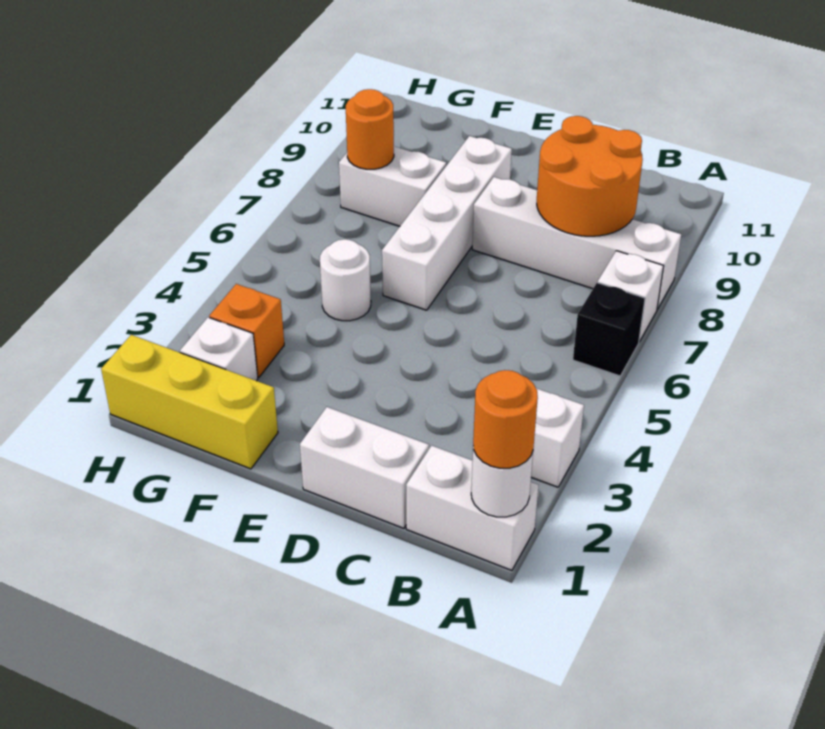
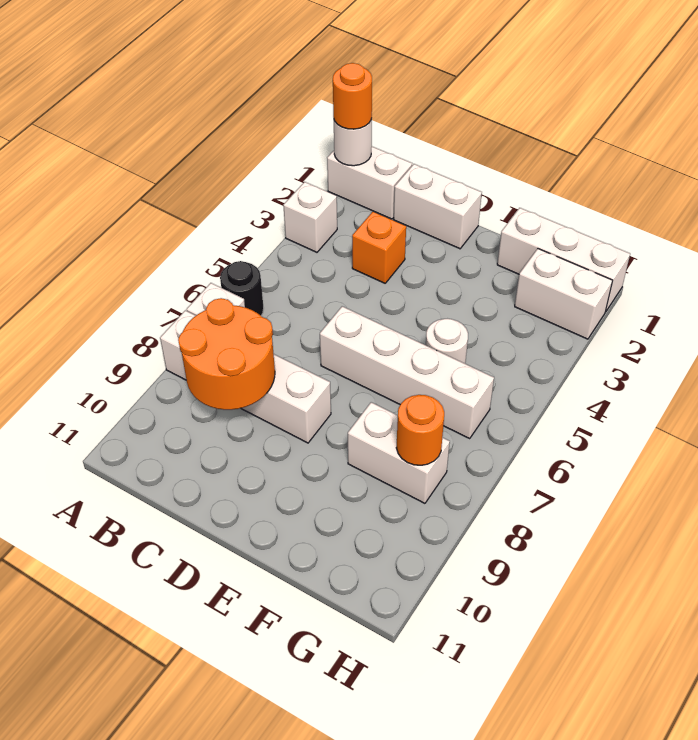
black 1x1 brick [573,283,645,376] -> black 1x1 round brick [220,261,264,316]
white 1x4 brick [382,136,512,310] -> white 1x4 brick turned to [320,306,494,438]
yellow 1x3 brick [101,335,278,469] -> white 1x3 brick [497,208,630,312]
white 1x1 brick [180,317,258,381] -> white 1x2 brick [515,249,613,339]
orange 1x1 brick [209,284,284,377] -> orange 1x1 brick moved to [352,212,406,283]

